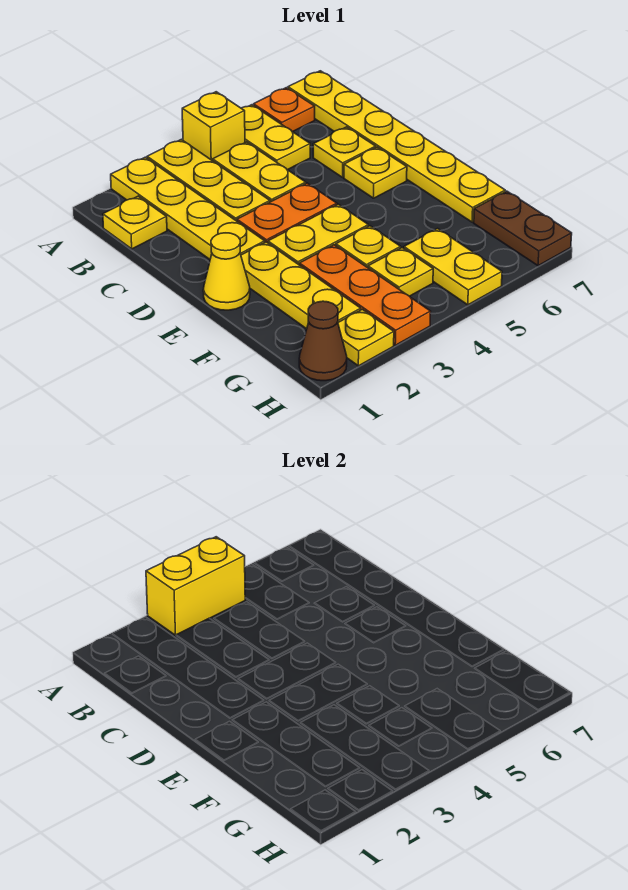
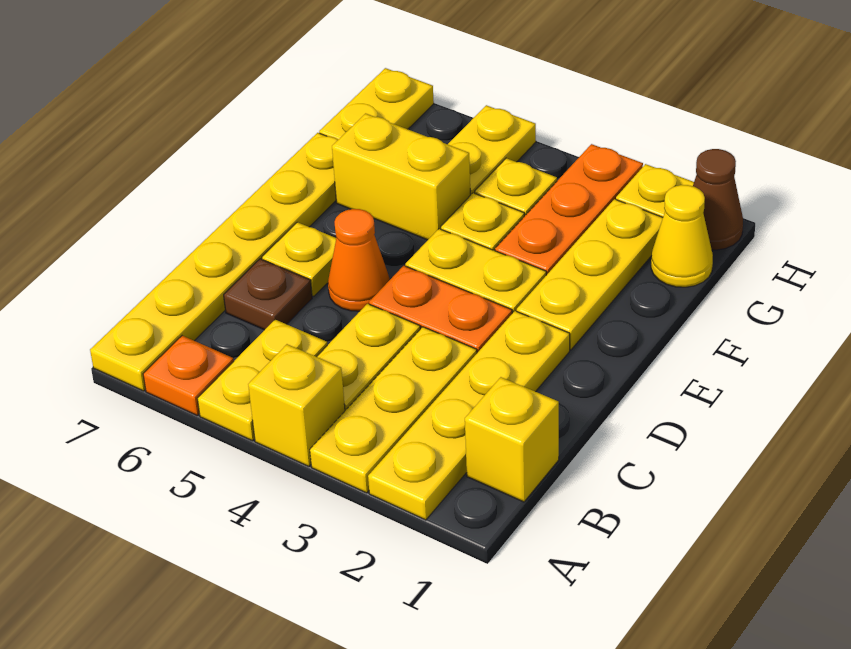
yellow 1x2 brick [146,537,245,635] -> yellow 1x2 brick moved to [332,113,471,240]
yellow 1x1 plate [103,196,167,249] -> yellow 1x1 brick [465,377,559,502]
yellow 1x1 plate [313,127,376,177] -> brown 1x1 plate [224,259,312,330]
none -> orange 1x1 cone [328,209,390,311]
yellow 1x1 cone [203,233,250,310] -> yellow 1x1 cone moved to [651,185,713,287]
brown 1x2 plate [474,191,572,266] -> yellow 1x2 plate [319,68,434,140]

